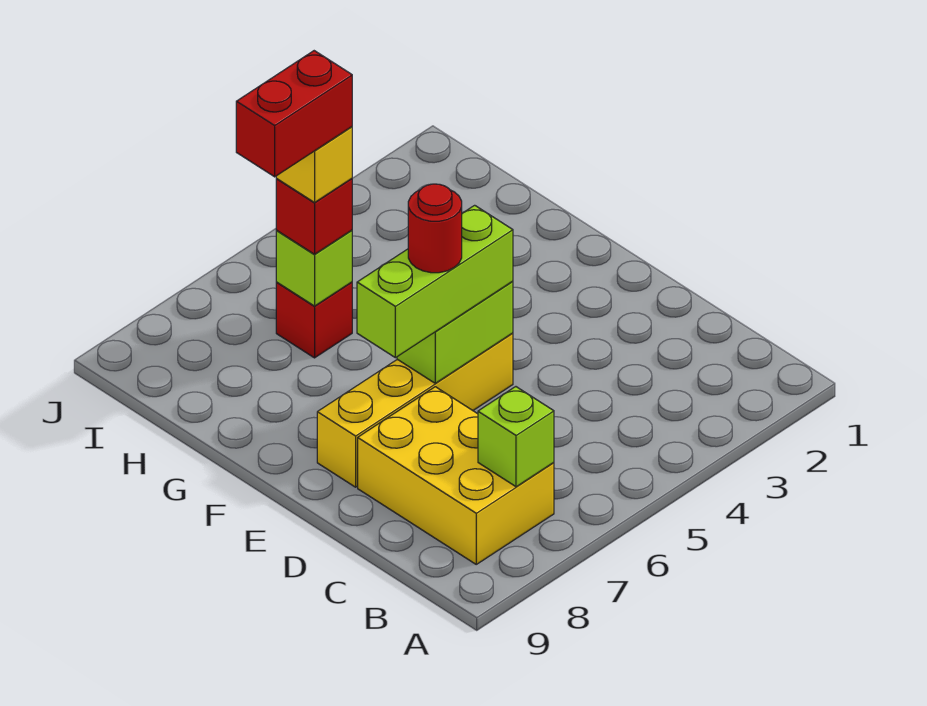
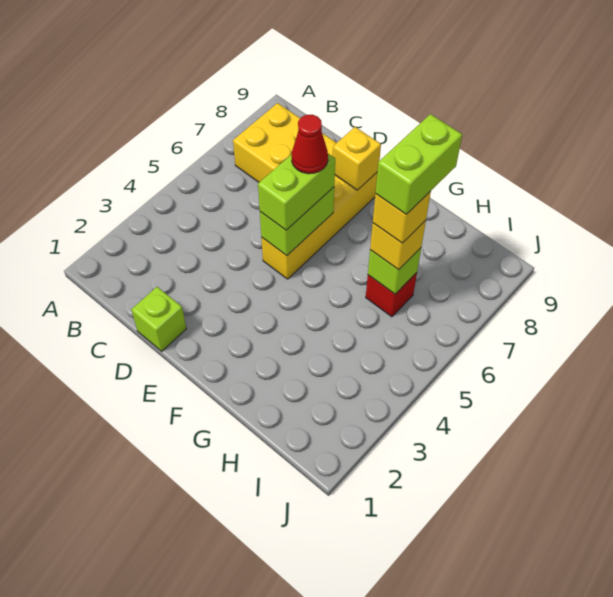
lime 1x1 brick [478,387,554,487] -> lime 1x1 brick moved to [131,287,186,351]
lime 1x3 brick [357,205,513,358] -> lime 1x2 brick [258,154,335,230]
red 1x1 round brick [408,184,462,273] -> red 1x1 cone [292,115,328,174]
none -> yellow 1x1 brick [333,127,381,190]
red 1x1 brick [276,179,352,254] -> yellow 1x1 brick [370,220,426,270]
red 1x2 brick [236,51,352,177] -> lime 1x2 brick [375,114,462,214]

